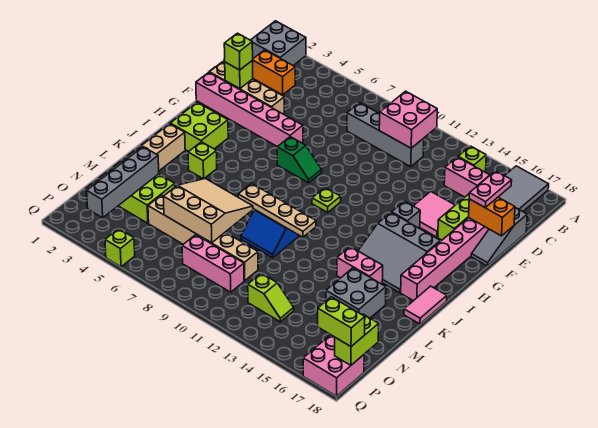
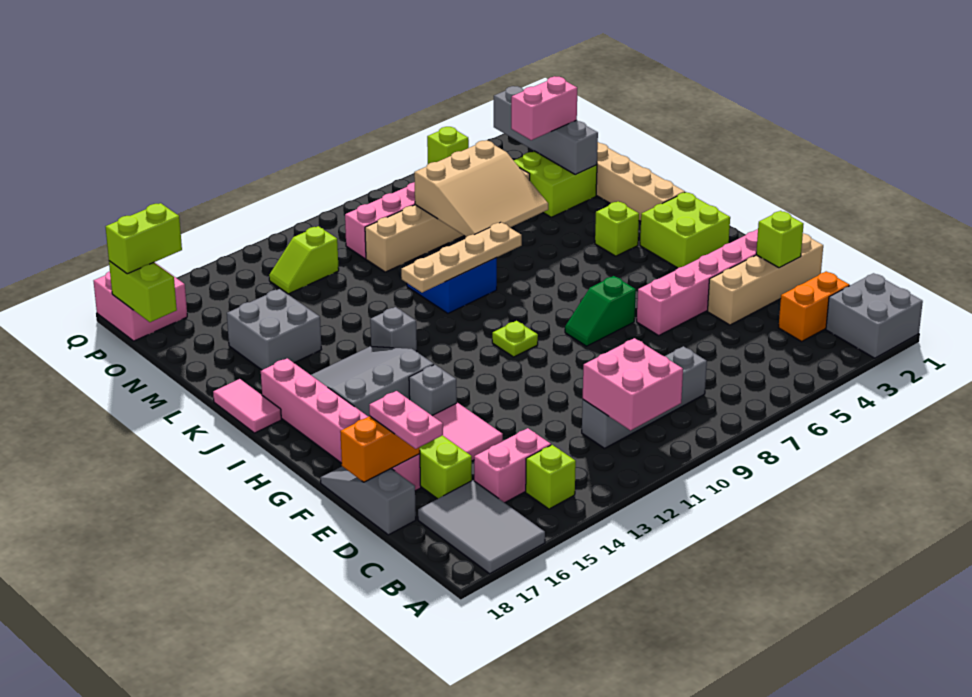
lime 1x1 brick [224,33,253,70] -> none
none -> grey 1x1 brick [370,307,417,352]
pink 1x2 brick [337,247,383,284] -> pink 1x2 brick moved to [511,76,577,140]

